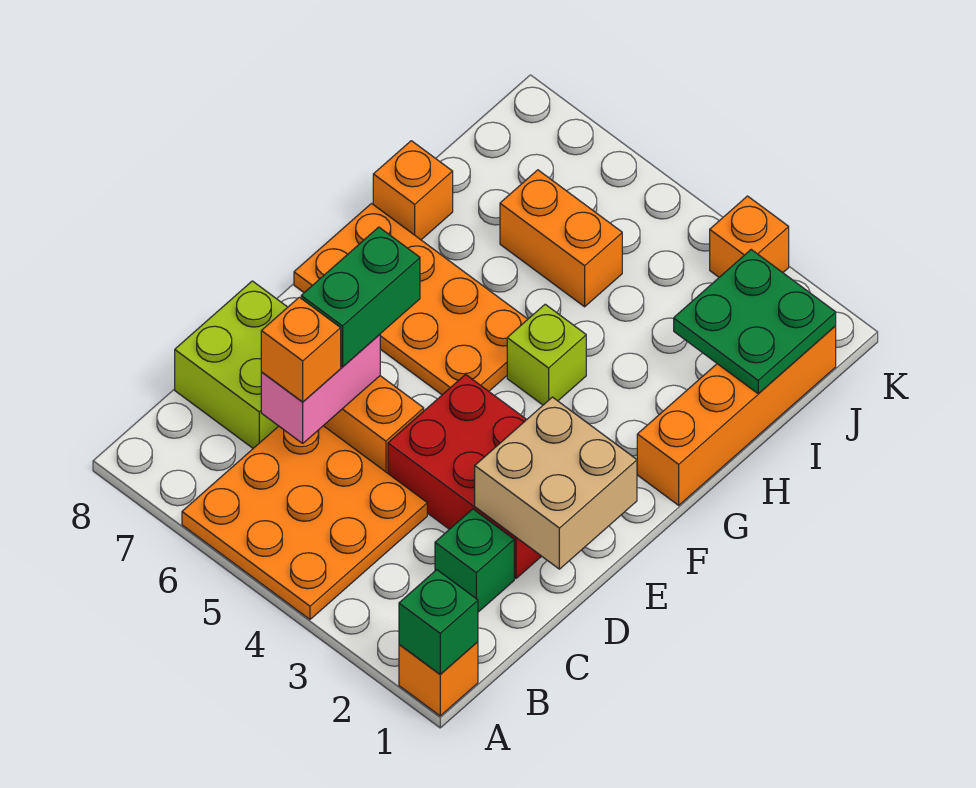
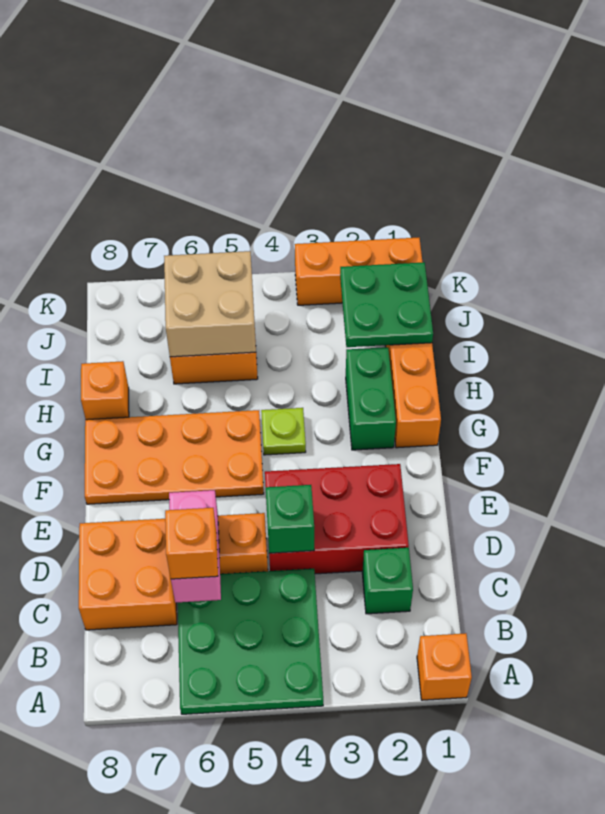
green 1x1 brick [399,570,478,674] -> green 1x1 brick moved to [266,485,314,553]
orange 3x3 plate [182,426,427,619] -> green 3x3 plate [178,569,323,714]
lime 2x2 brick [175,281,288,448] -> orange 2x2 brick [79,519,177,630]
tan 2x2 brick [475,397,637,569] -> tan 2x2 brick moved to [164,251,256,357]
green 1x2 brick [301,227,420,367] -> green 1x2 brick moved to [346,347,396,450]
lime 1x1 brick [507,304,586,405] -> lime 1x1 plate [261,408,306,455]
orange 1x1 brick [710,196,789,277] -> orange 1x3 brick [295,238,423,305]

